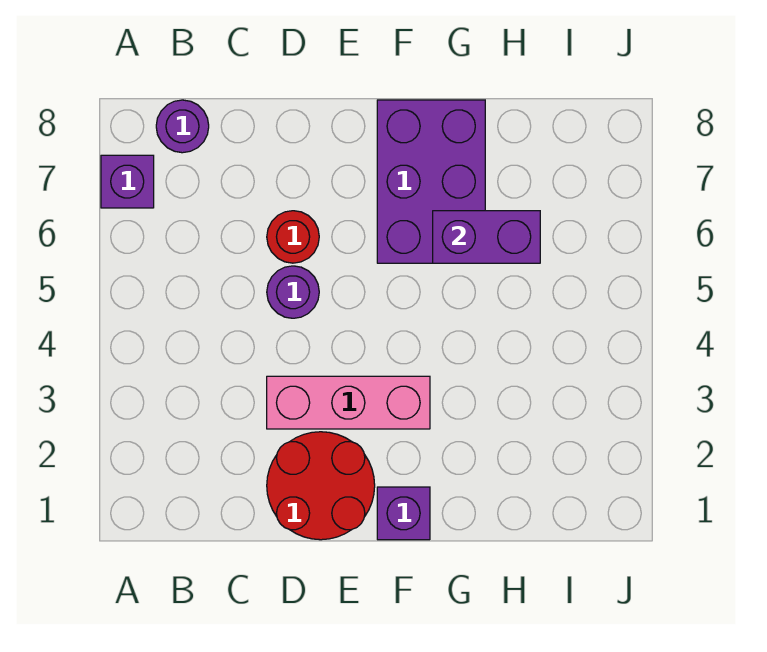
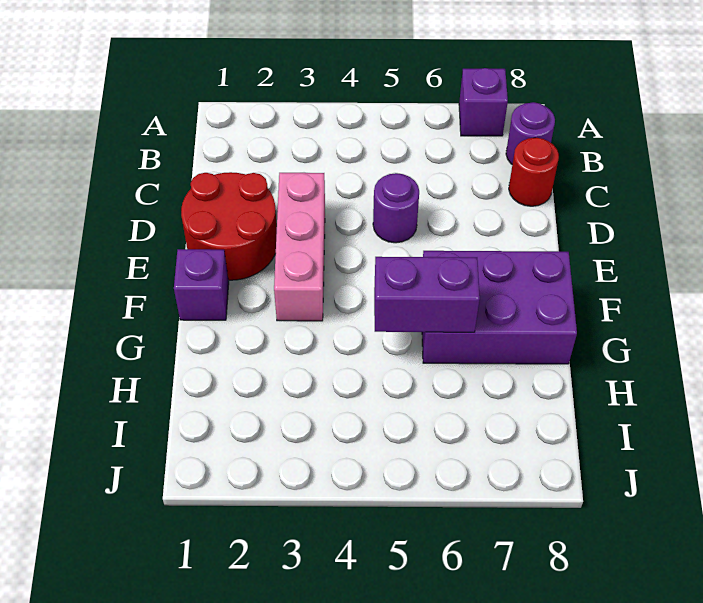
red 1x1 round brick [267,211,319,263] -> red 1x1 round brick moved to [509,138,559,206]
purple 1x2 brick [433,211,540,263] -> purple 1x2 brick turned to [374,257,480,332]

